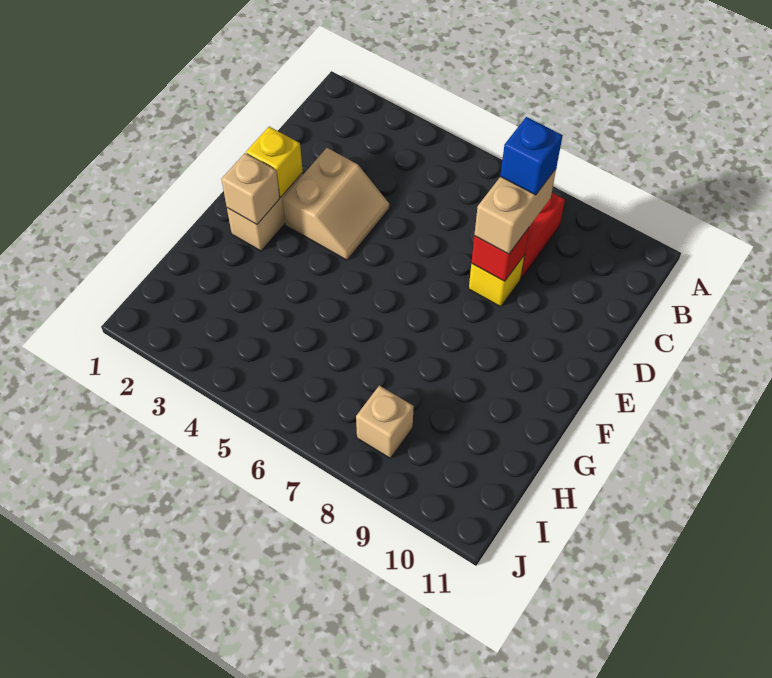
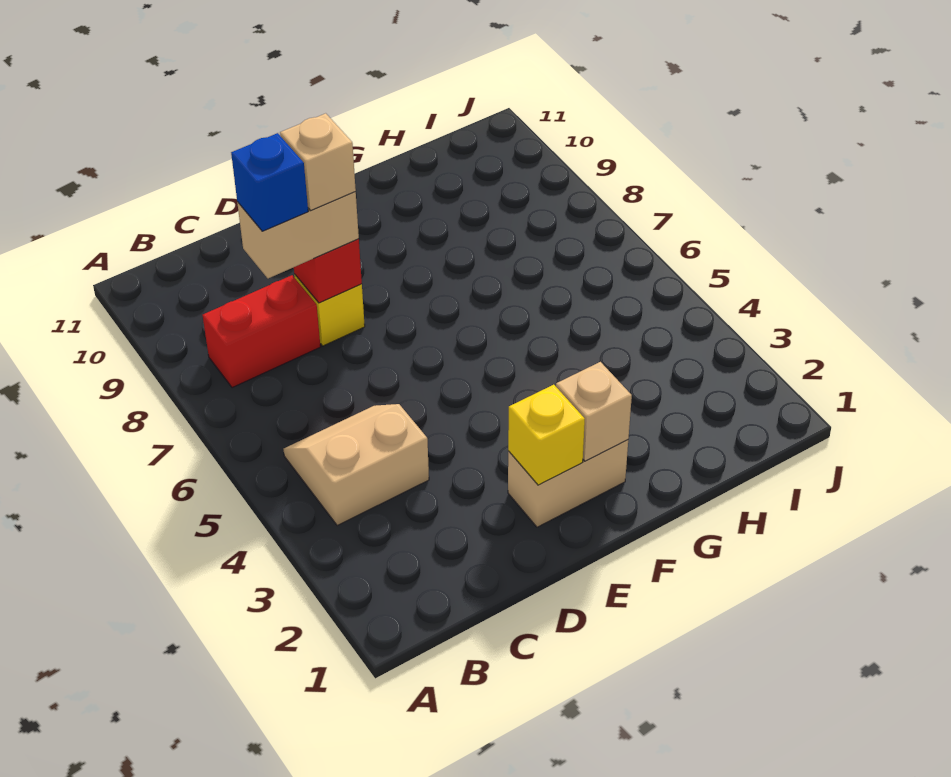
tan 2x2 slope [282,148,389,260] -> tan 2x2 slope moved to [284,404,429,526]
tan 1x1 brick [356,386,414,458] -> tan 1x1 brick moved to [280,113,356,210]

